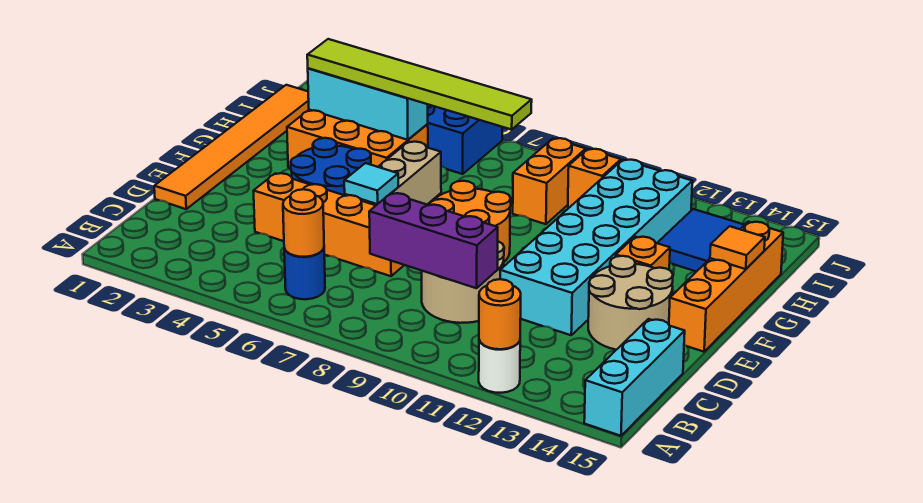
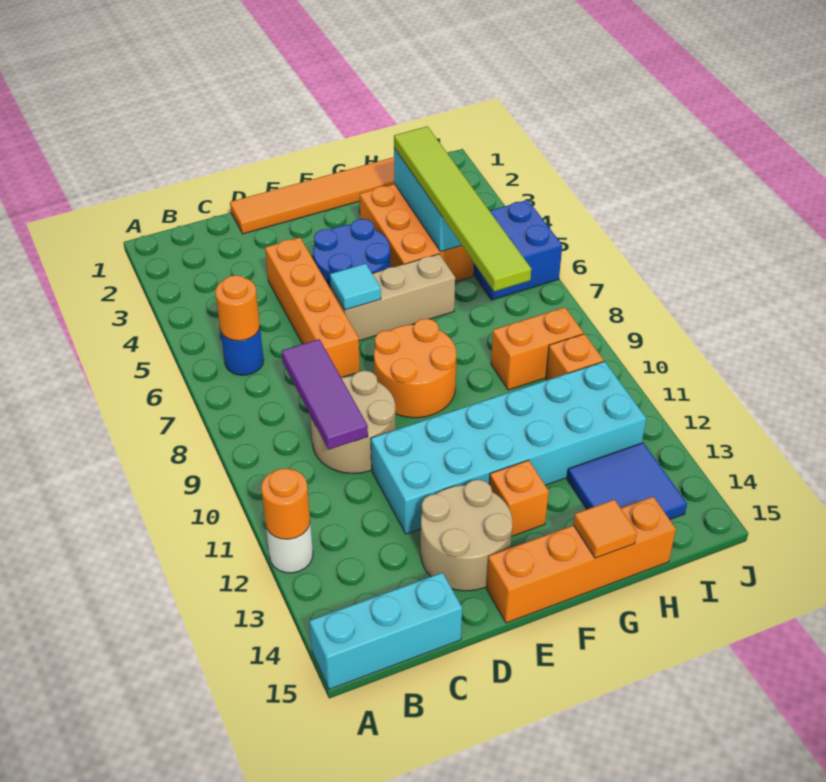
purple 1x3 brick [369,193,498,288] -> purple 1x3 tile [281,339,368,450]

